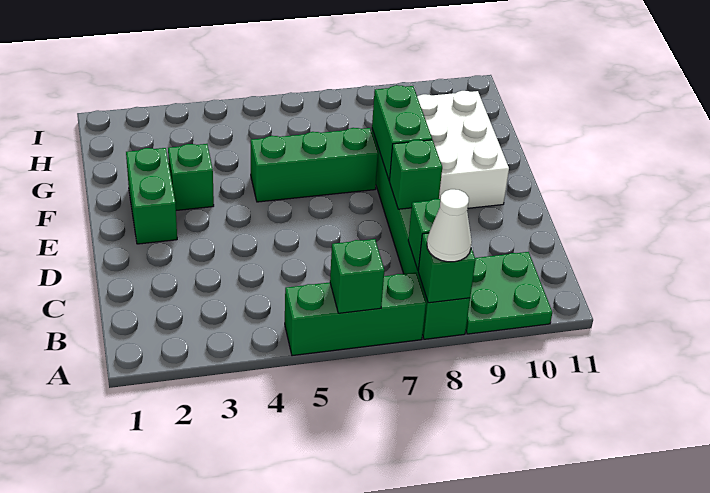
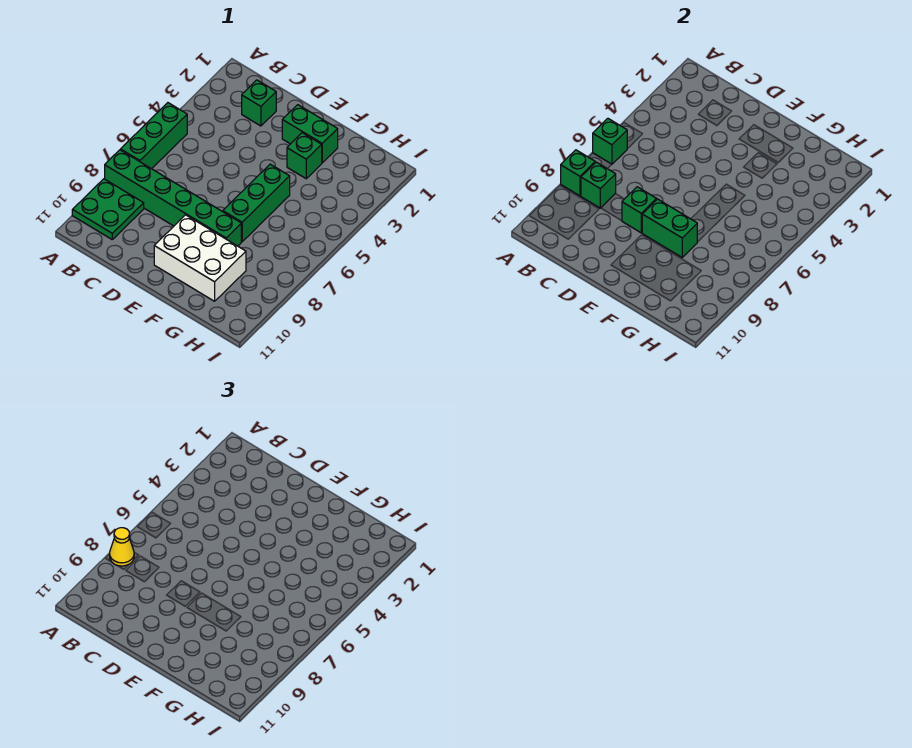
white 1x1 cone [427,189,472,262] -> yellow 1x1 cone [110,528,134,566]
none -> green 1x1 brick [242,80,276,126]

